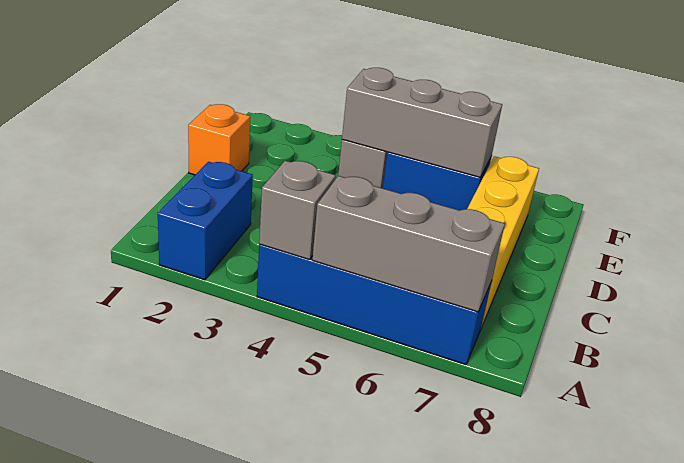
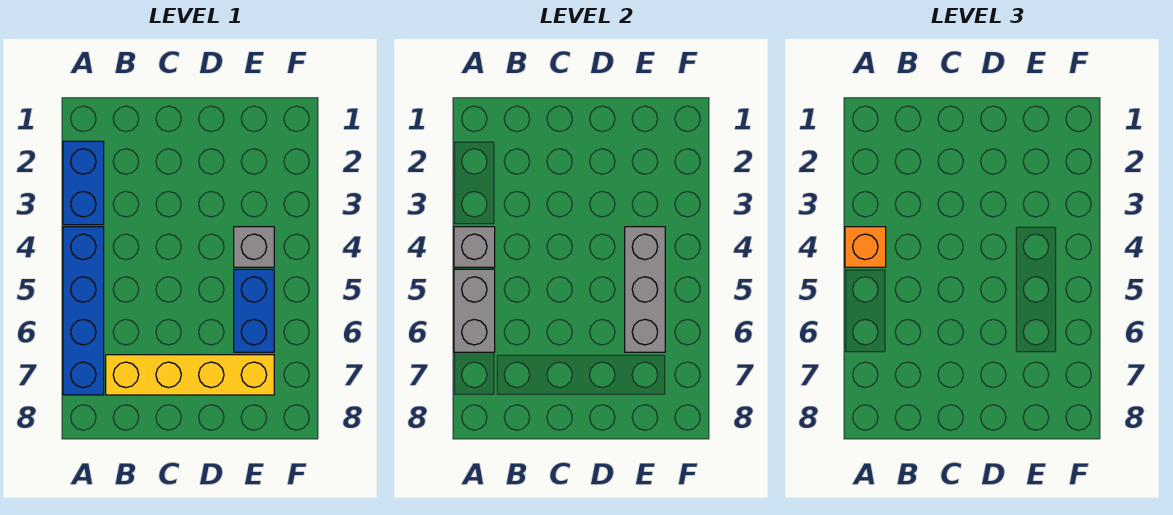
blue 1x2 brick [158,162,253,280] -> blue 1x2 brick turned to [63,141,104,225]
grey 1x3 brick [312,176,505,312] -> grey 1x2 brick [454,269,495,352]
orange 1x1 brick [188,104,250,175] -> orange 1x1 brick moved to [845,227,886,267]

